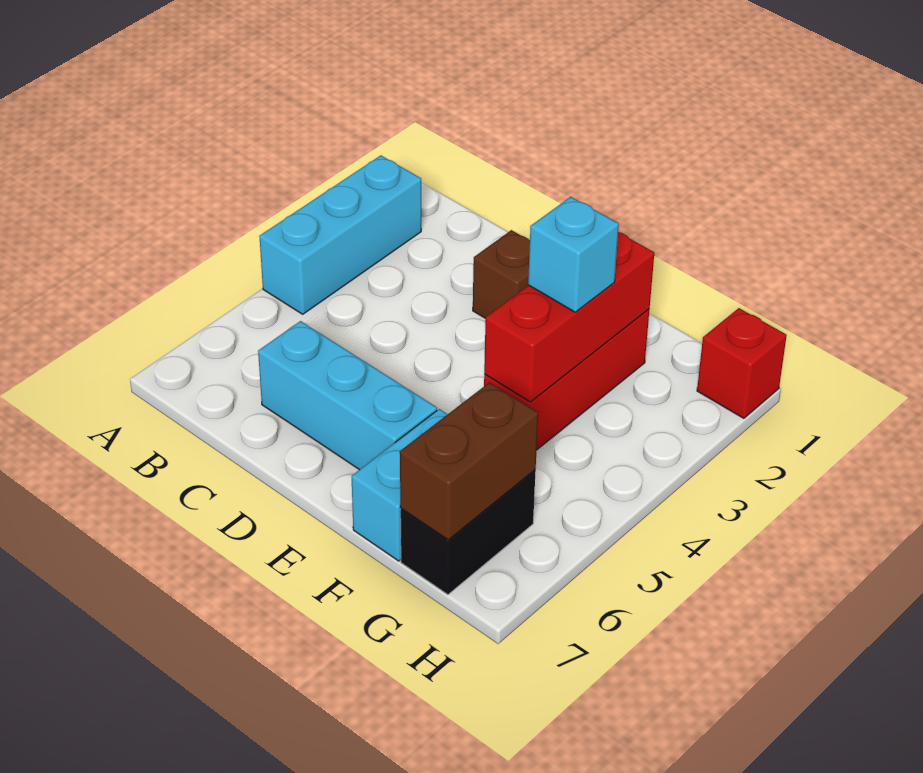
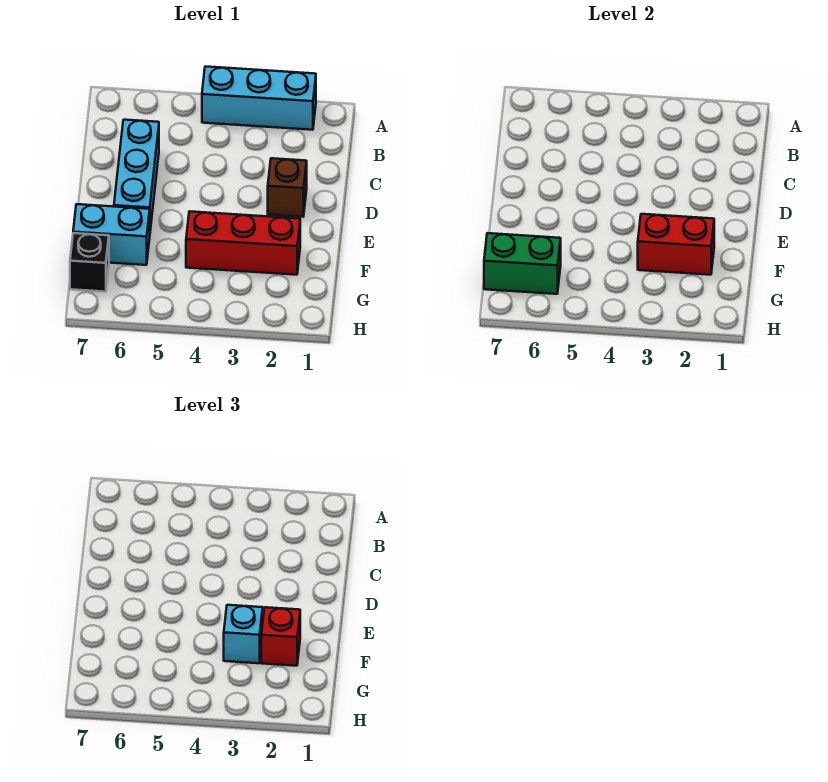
red 1x3 brick [484,232,654,402] -> red 1x2 brick [638,214,714,275]
black 1x2 brick [400,470,536,595] -> black 1x1 brick [70,233,109,292]
brown 1x2 brick [400,383,538,540] -> green 1x2 brick [484,233,561,294]
red 1x1 brick [697,308,787,418] -> red 1x1 brick moved to [261,607,300,666]

